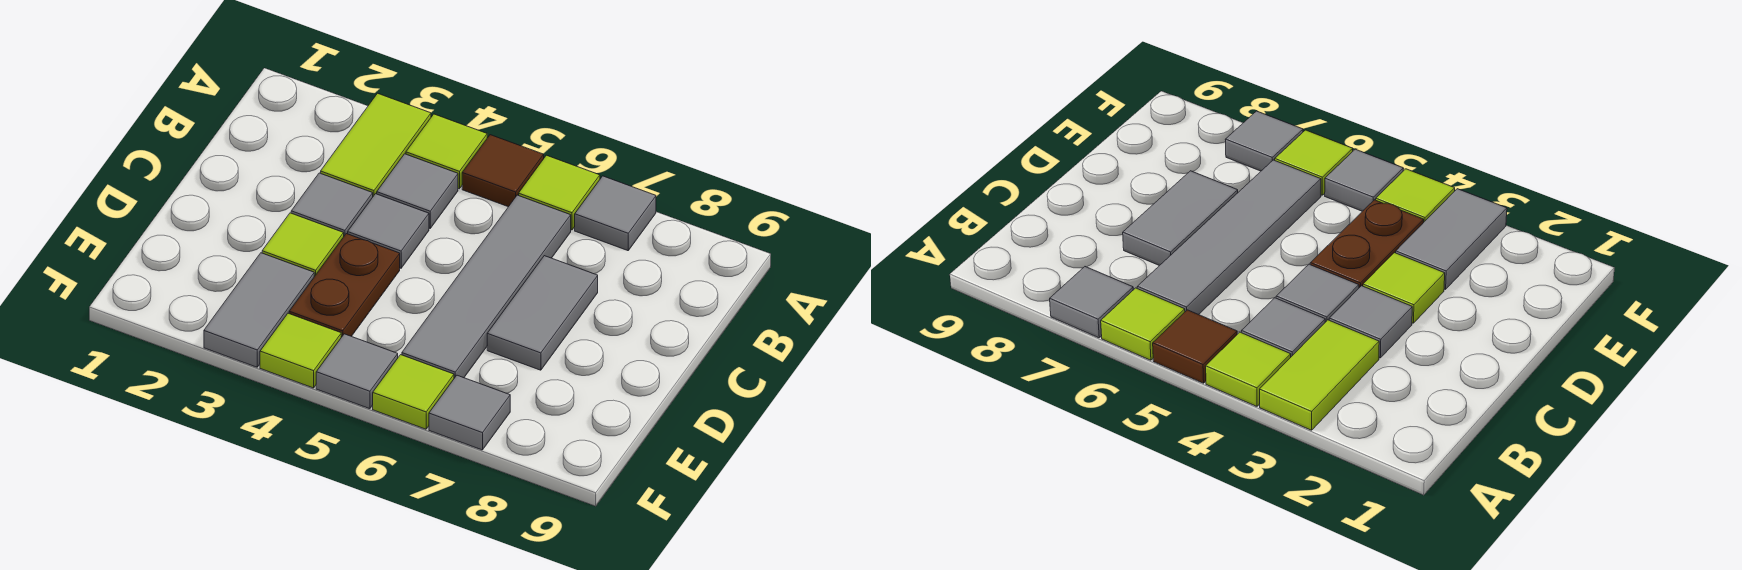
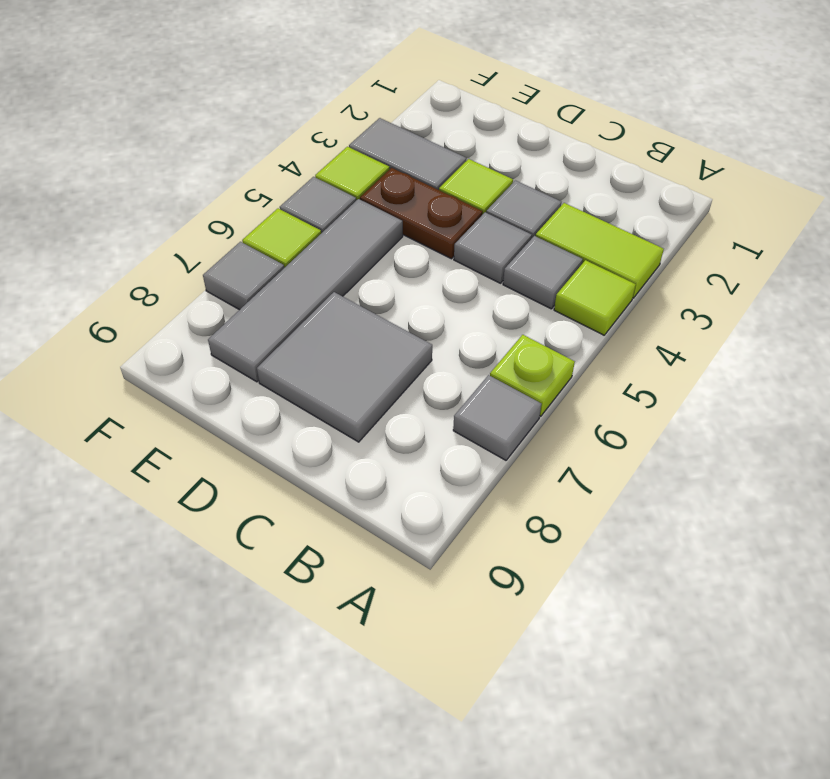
brown 1x1 tile [462,135,544,207] -> none
lime 1x1 tile [519,155,600,230] -> lime 1x1 plate [490,335,575,416]
grey 1x4 tile [402,195,571,378] -> grey 1x4 tile turned to [208,199,403,382]
grey 1x2 tile [487,256,598,370] -> grey 2x2 tile [257,292,432,442]

